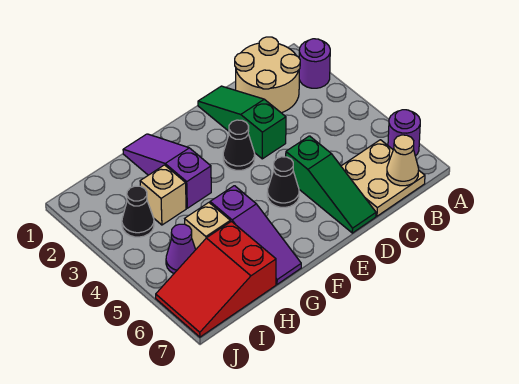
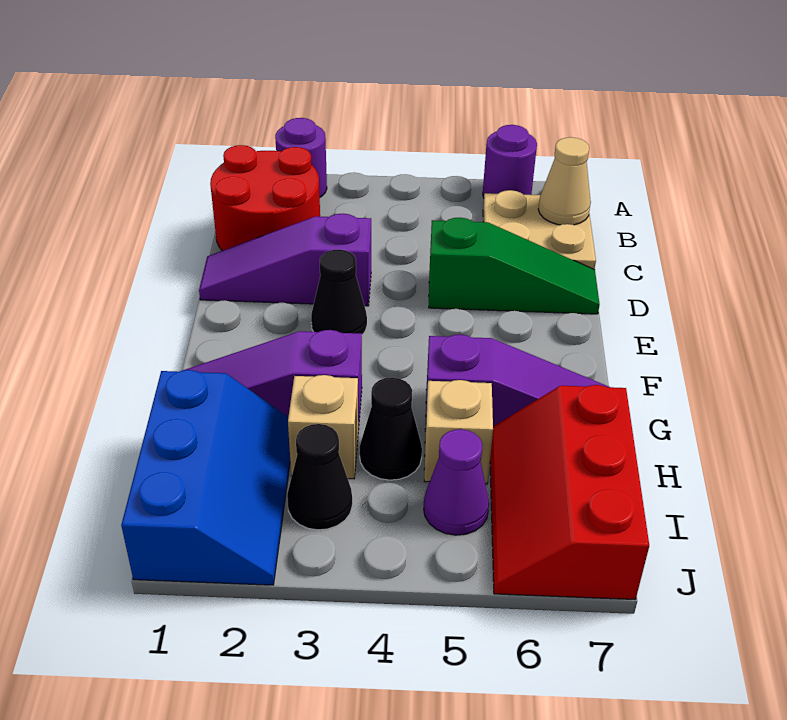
tan 2x2 round brick [235,37,300,113] -> red 2x2 round brick [210,145,320,251]
green 1x3 slope [198,86,286,159] -> purple 1x3 slope [199,214,371,306]
black 1x1 cone [267,157,299,207] -> black 1x1 cone moved to [360,377,422,480]
none -> blue 2x3 slope [121,370,290,585]
red 2x3 slope [156,221,276,337] -> red 2x3 slope turned to [490,385,649,600]

